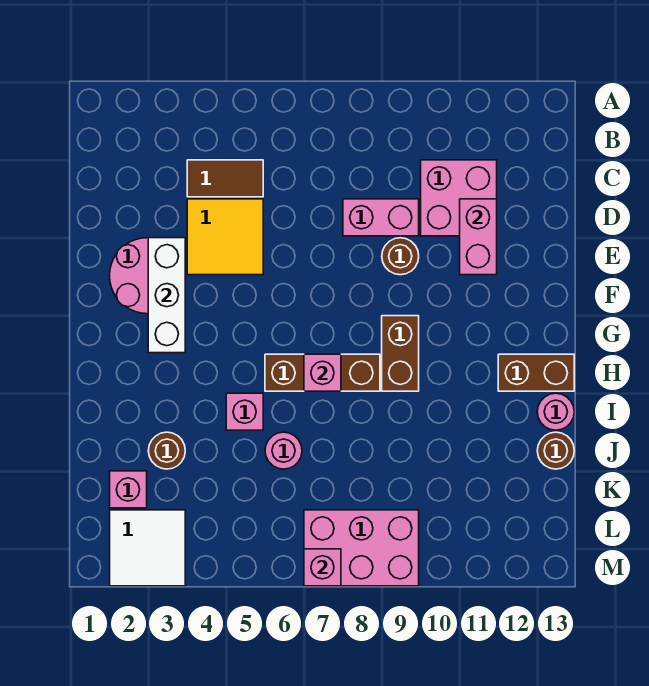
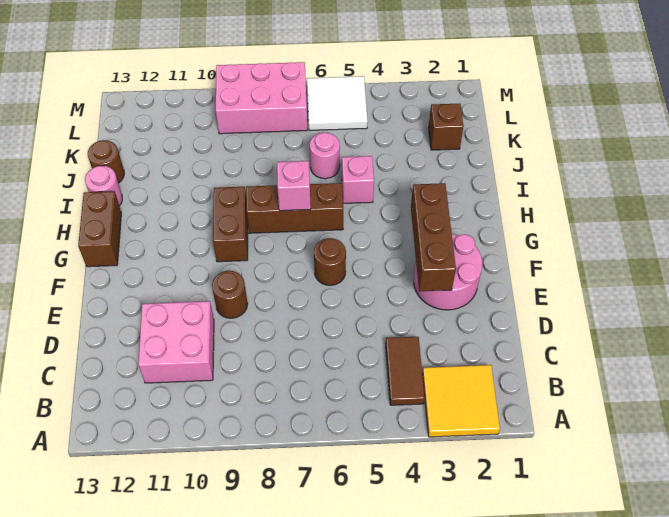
brown 1x2 tile [187,160,263,197] -> brown 1x2 tile turned to [386,337,425,405]
yellow 2x2 tile [187,199,263,275] -> yellow 2x2 tile moved to [422,365,500,437]
pink 1x2 brick [343,199,419,236] -> none
pink 1x2 brick [460,199,497,275] -> none
white 1x3 brick [148,238,185,353] -> brown 1x3 brick [411,183,456,291]
brown 1x2 brick [498,354,574,391] -> brown 1x2 brick turned to [78,191,121,267]
brown 1x1 round brick [148,432,185,469] -> brown 1x1 round brick moved to [314,238,346,285]
pink 1x1 brick [110,471,147,508] -> brown 1x1 brick [428,103,464,150]
white 2x2 tile [110,510,185,586] -> white 2x2 tile moved to [307,76,368,130]
pink 1x1 brick [304,549,341,586] -> none

